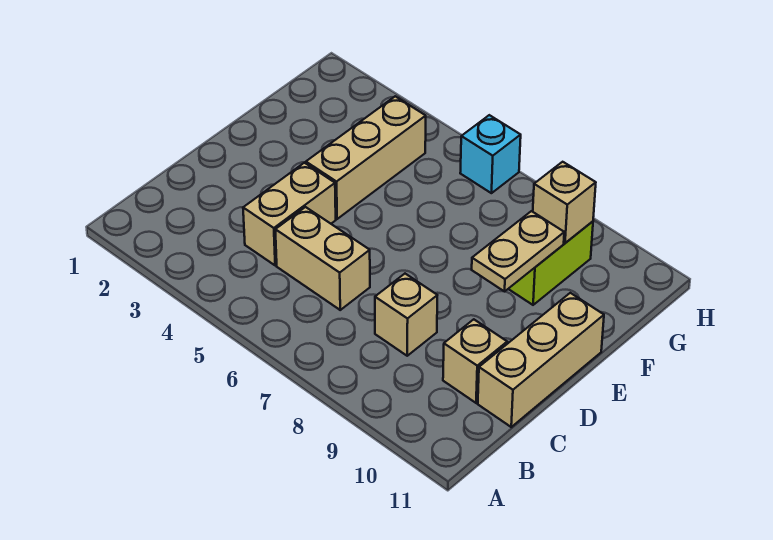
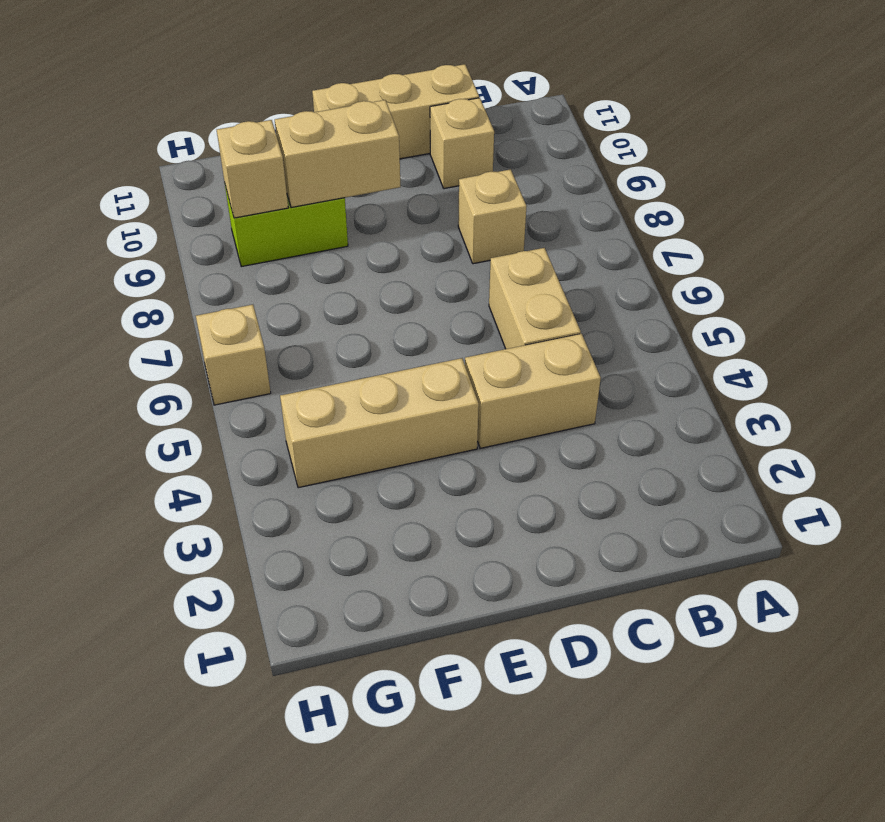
tan 1x2 plate [472,211,564,292] -> tan 1x2 brick [275,100,401,208]
cyan 1x1 brick [460,115,521,193] -> tan 1x1 brick [196,305,271,405]

